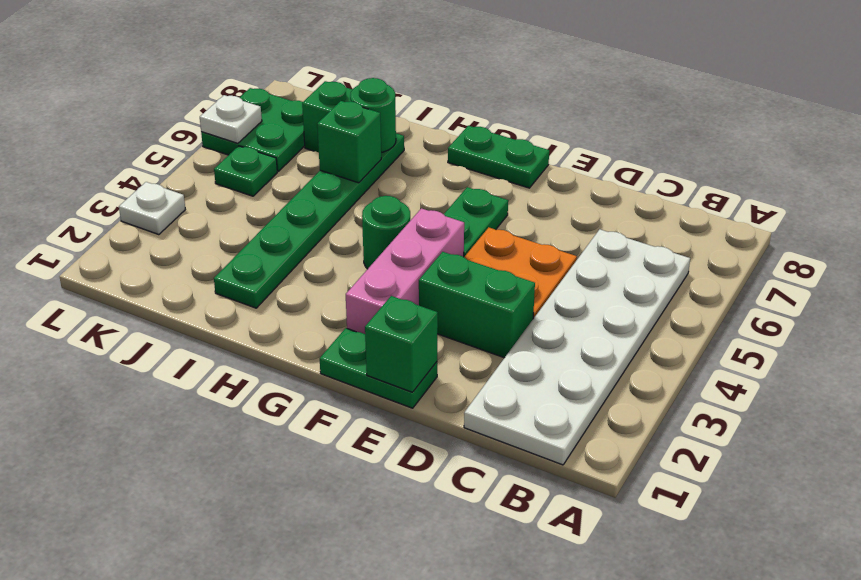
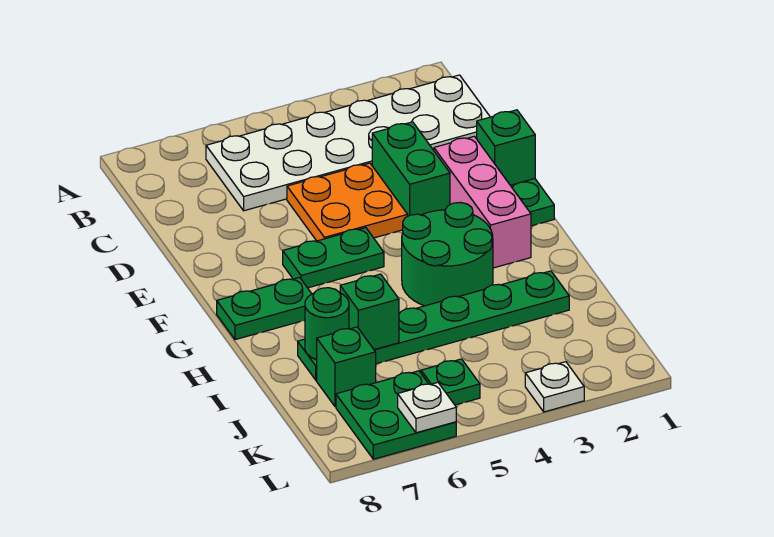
pink 1x3 brick [346,208,464,334] -> pink 1x3 brick turned to [434,136,531,268]
green 1x2 plate [448,126,549,188] -> green 1x2 plate turned to [217,277,312,340]
green 1x1 round brick [362,196,410,269] -> green 2x2 round brick [402,202,493,306]

